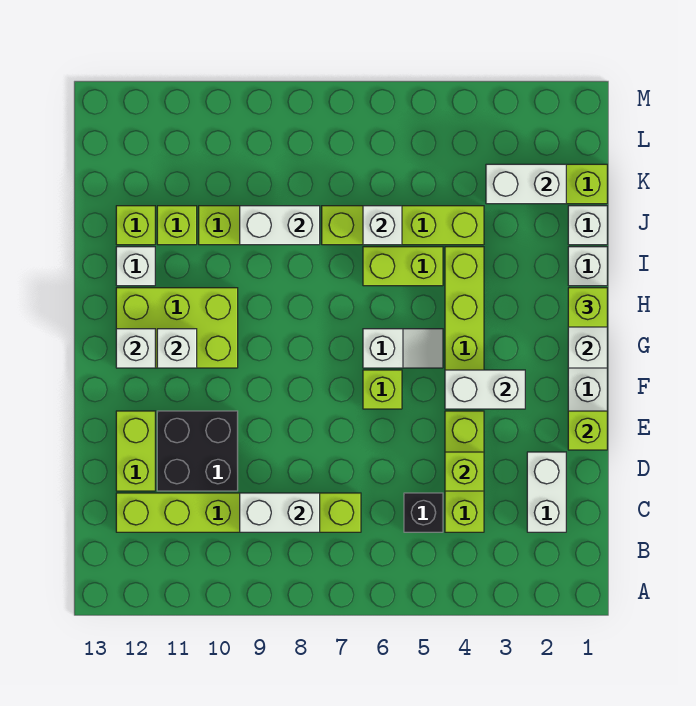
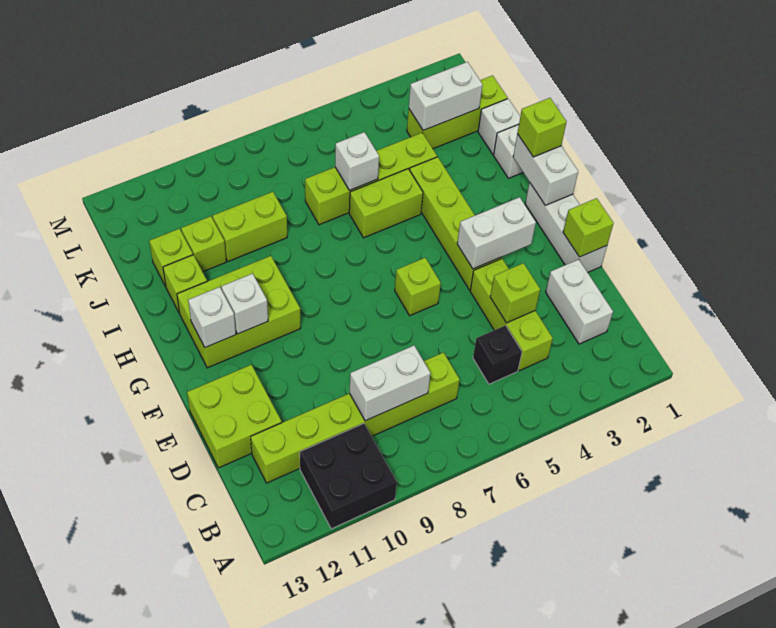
black 2x2 brick [157,411,238,491] -> black 2x2 brick moved to [300,424,397,529]
lime 1x2 brick [116,411,155,491] -> lime 2x2 brick [187,365,282,468]
white 1x2 slope [363,329,443,368] -> none
white 1x1 brick [116,247,155,286] -> lime 1x1 brick [163,255,207,313]
white 1x2 brick [240,206,320,245] -> none

